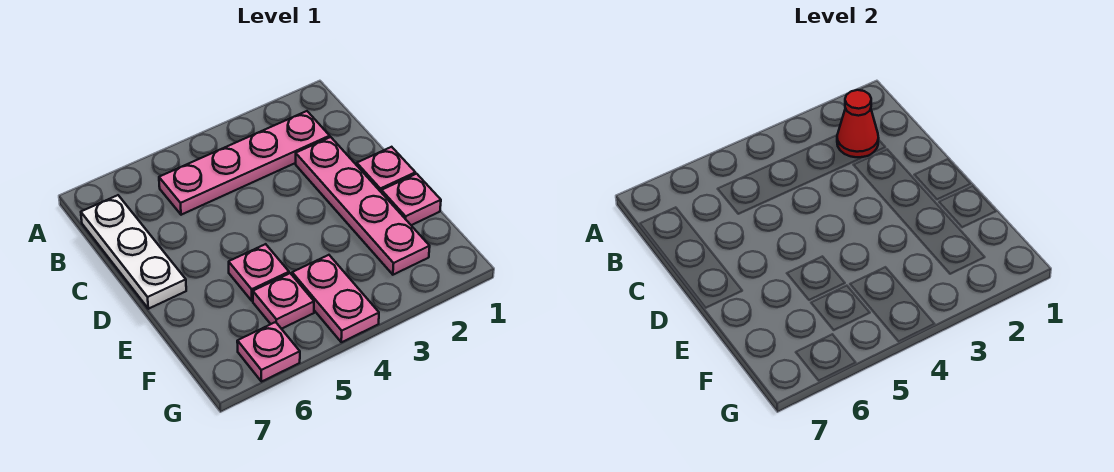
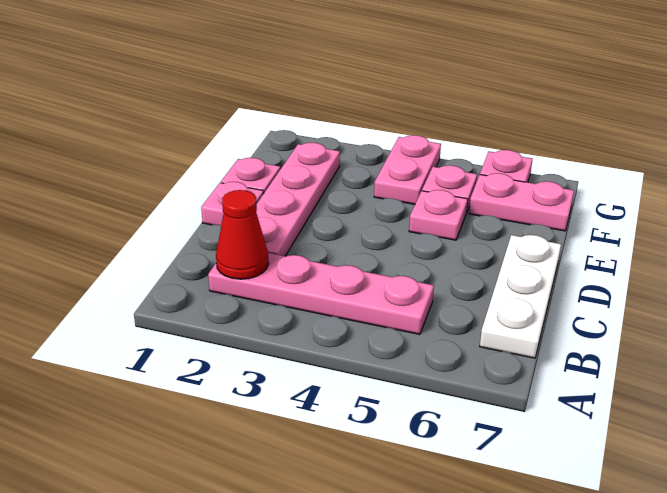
none -> pink 1x2 plate [469,173,574,231]

